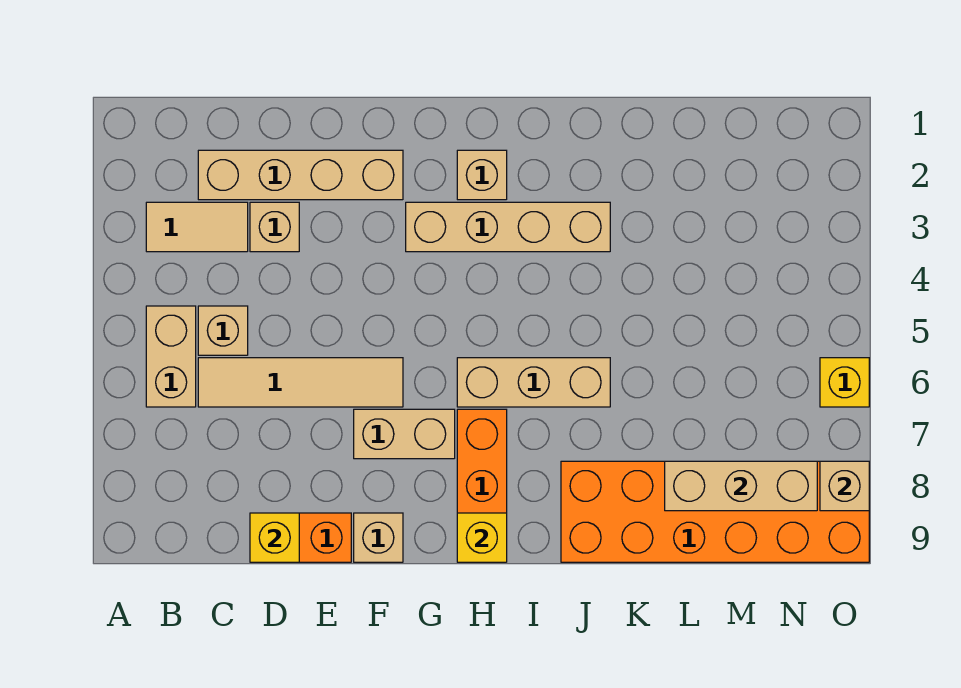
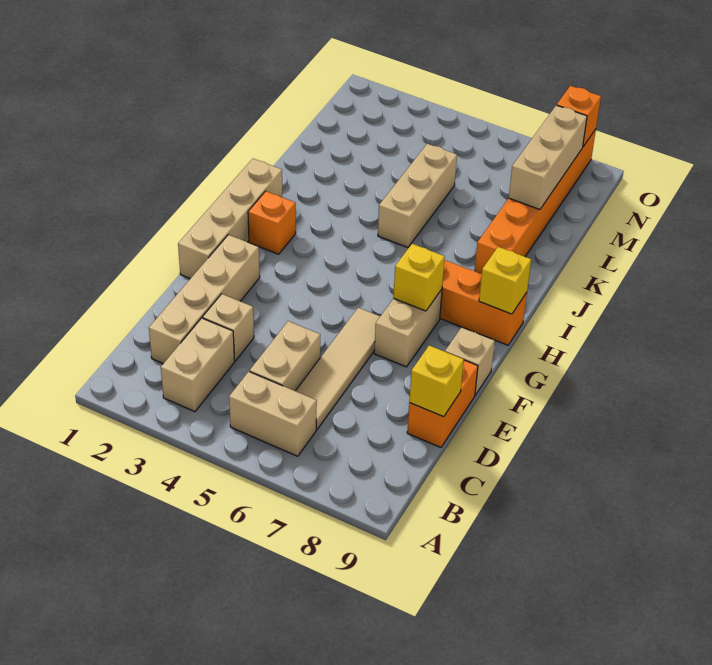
tan 1x2 tile [146,202,248,252] -> tan 1x2 brick [161,318,235,412]
tan 1x1 brick [198,306,248,355] -> tan 1x2 brick [250,321,320,391]
tan 1x4 brick [406,202,610,252] -> tan 1x4 brick moved to [178,159,282,279]
tan 1x1 brick [457,150,507,200] -> orange 1x1 brick [248,191,296,254]
tan 1x3 brick [457,358,610,407] -> tan 1x3 brick moved to [378,144,457,248]
orange 2x6 brick [561,461,869,562] -> orange 1x6 brick [475,129,596,274]
yellow 1x1 brick [820,358,869,407] -> yellow 1x1 brick moved to [393,244,445,311]
tan 1x1 brick [820,461,869,511] -> orange 1x1 brick [557,86,601,147]

